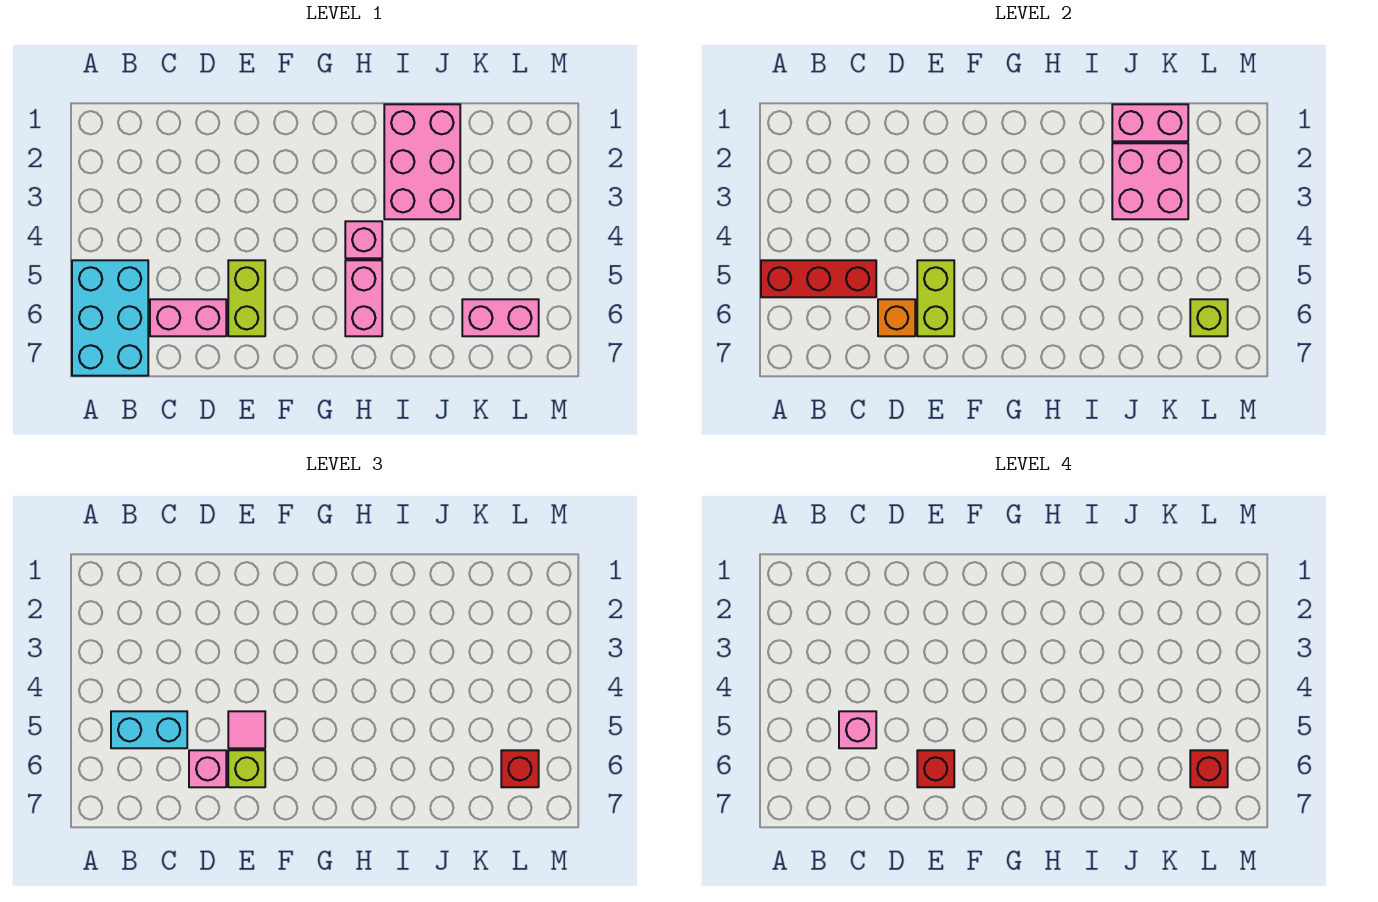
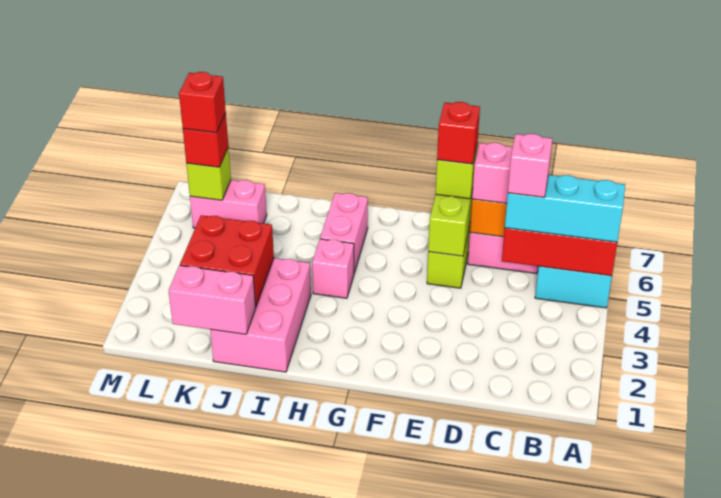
cyan 1x2 brick [111,711,187,748] -> cyan 1x3 brick [505,175,625,242]
pink 1x1 tile [228,711,265,748] -> none
pink 2x2 brick [1112,143,1188,219] -> red 2x2 brick [180,215,274,307]

